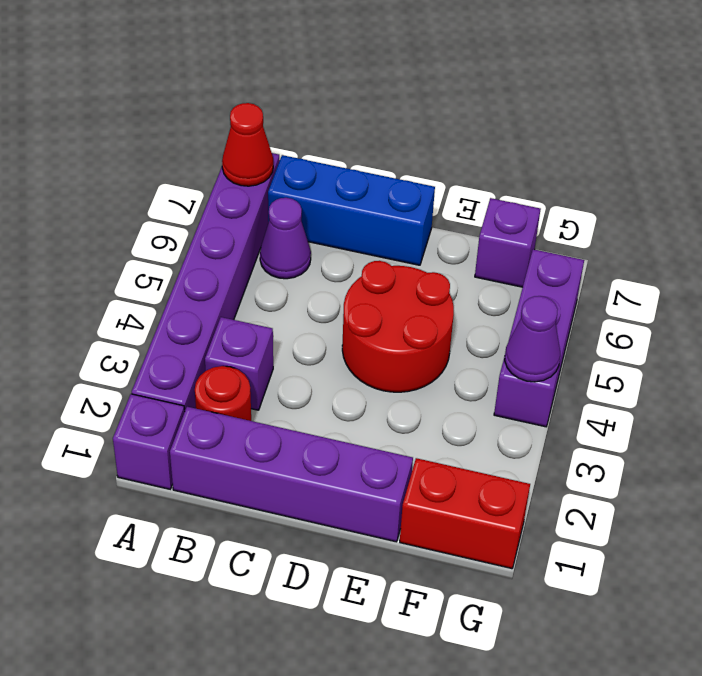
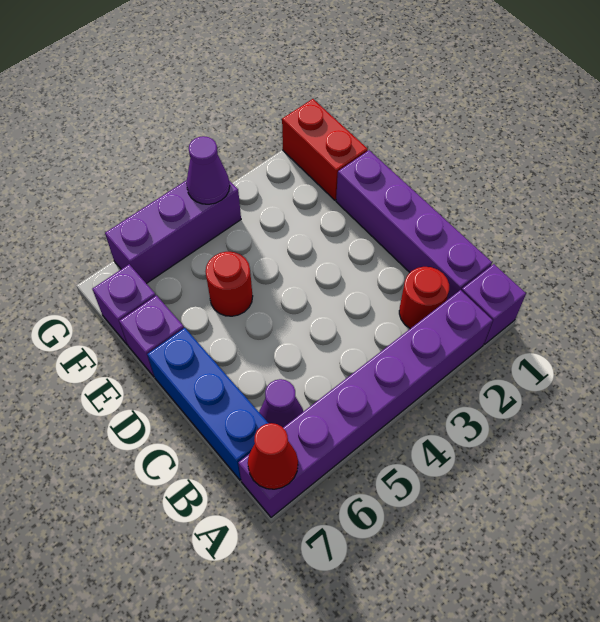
purple 1x1 brick [205,317,273,410] -> purple 1x1 brick moved to [119,295,184,377]
red 2x2 round brick [342,261,454,392] -> red 1x1 round brick [206,252,253,316]

